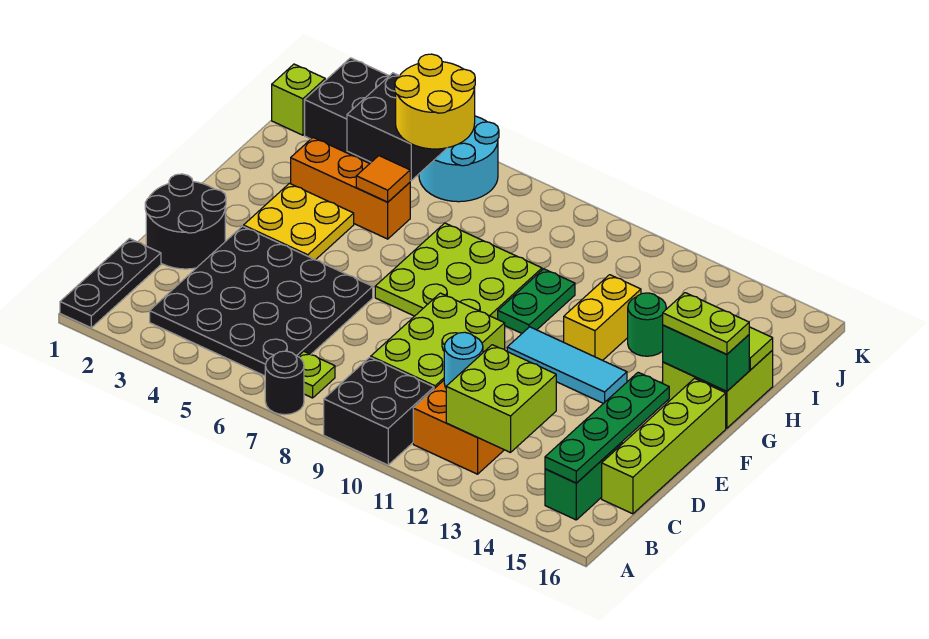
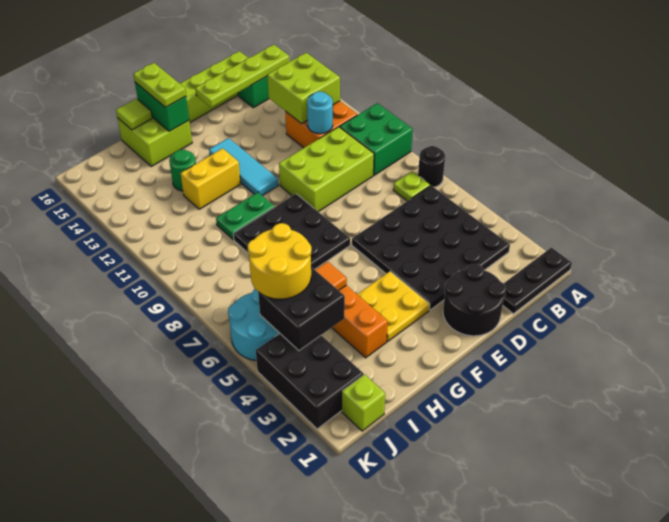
black 2x2 brick [324,357,434,465] -> green 2x2 brick [340,103,413,175]
green 1x4 plate [545,372,669,483] -> lime 1x4 plate [195,45,290,108]
lime 3x3 plate [375,223,542,319] -> black 3x3 plate [233,194,350,270]

